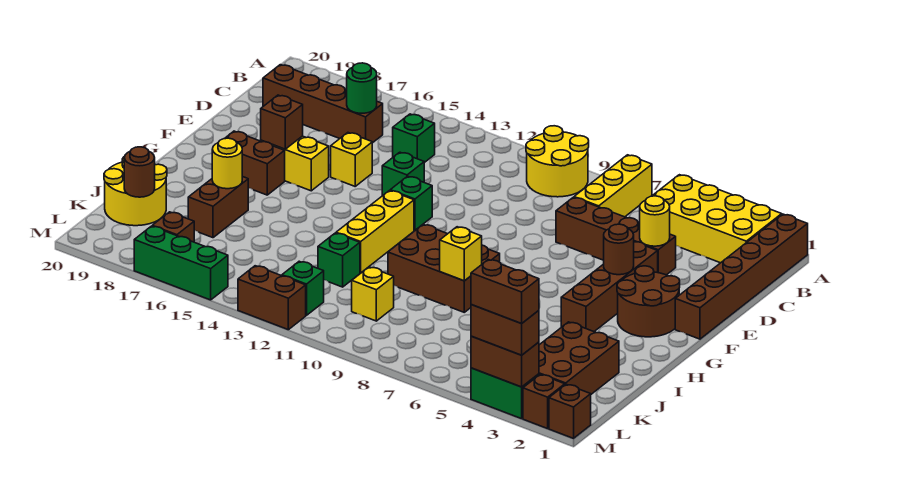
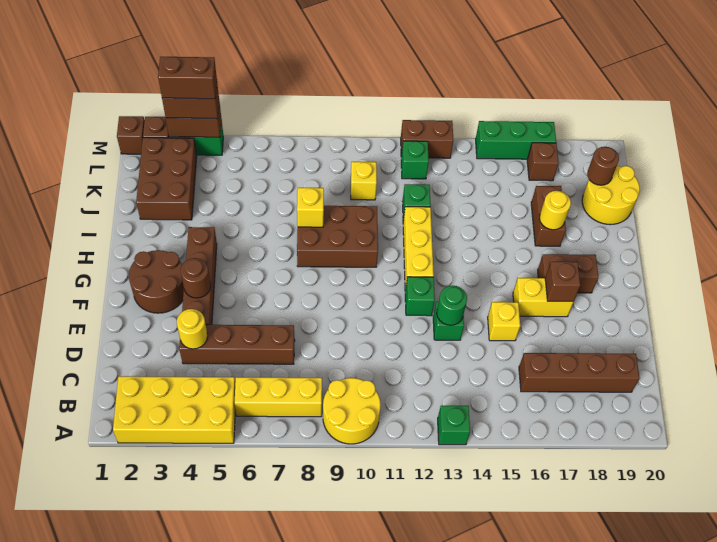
brown 1x6 brick [675,214,808,339] -> none
yellow 1x3 brick [574,155,652,217] -> yellow 1x3 brick turned to [235,377,322,417]
green 1x1 brick [393,114,435,163] -> green 1x1 brick moved to [438,406,470,445]
green 1x1 round brick [347,63,377,113] -> green 1x1 round brick moved to [437,286,467,325]

